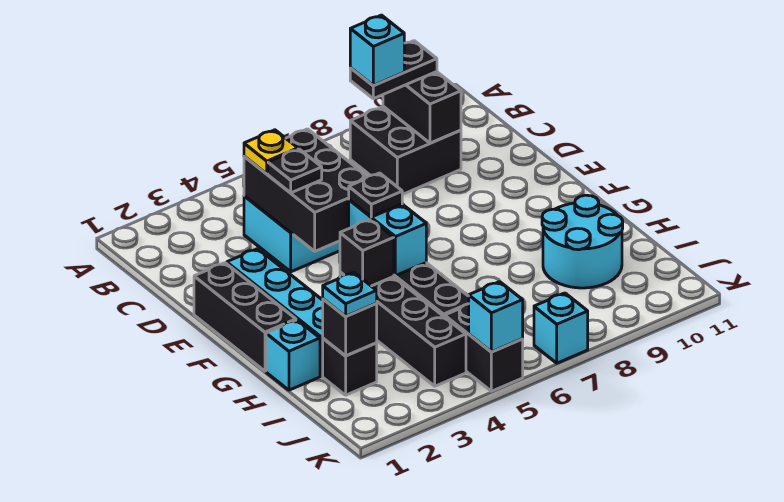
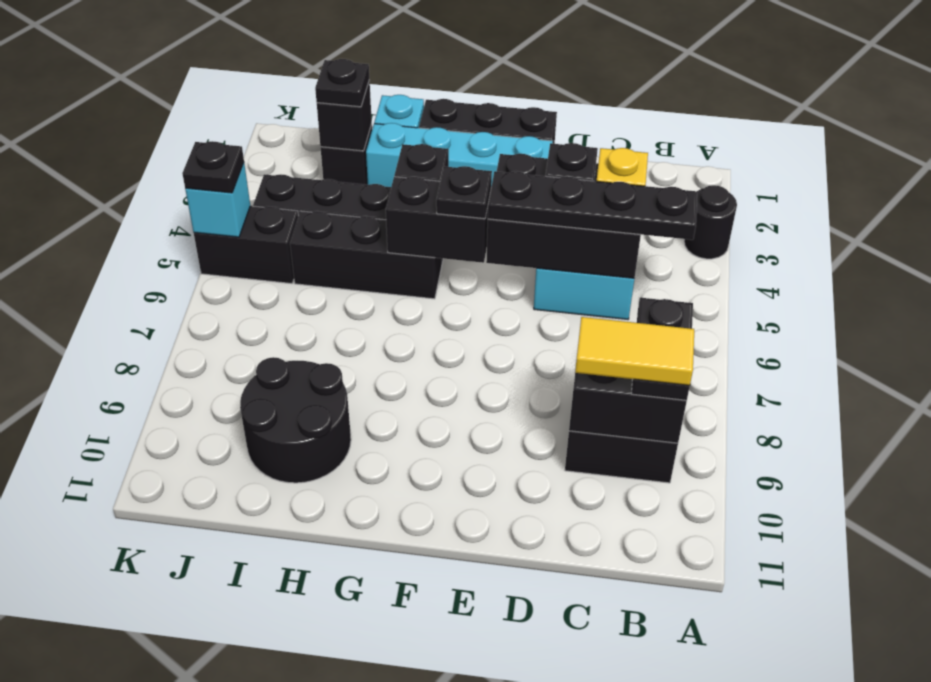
none -> black 1x1 round brick [684,185,737,259]
none -> black 1x4 plate [488,171,697,240]
cyan 1x1 brick [350,15,404,86] -> none
none -> yellow 1x2 tile [575,317,694,385]
cyan 1x2 brick [349,200,426,276] -> black 1x2 brick [386,177,488,263]
cyan 2x2 round brick [542,195,623,288] -> black 2x2 round brick [240,357,351,483]
cyan 1x1 plate [323,272,377,317] -> black 1x1 plate [315,59,369,107]
none -> black 1x1 plate [182,141,244,193]
cyan 1x1 brick [534,293,588,363] -> none

